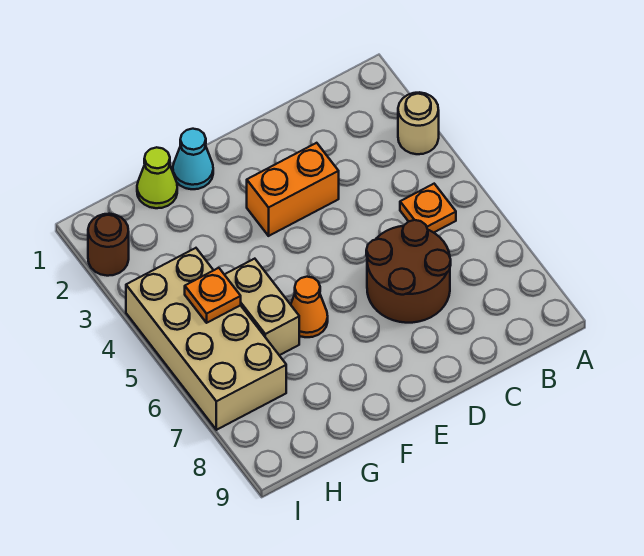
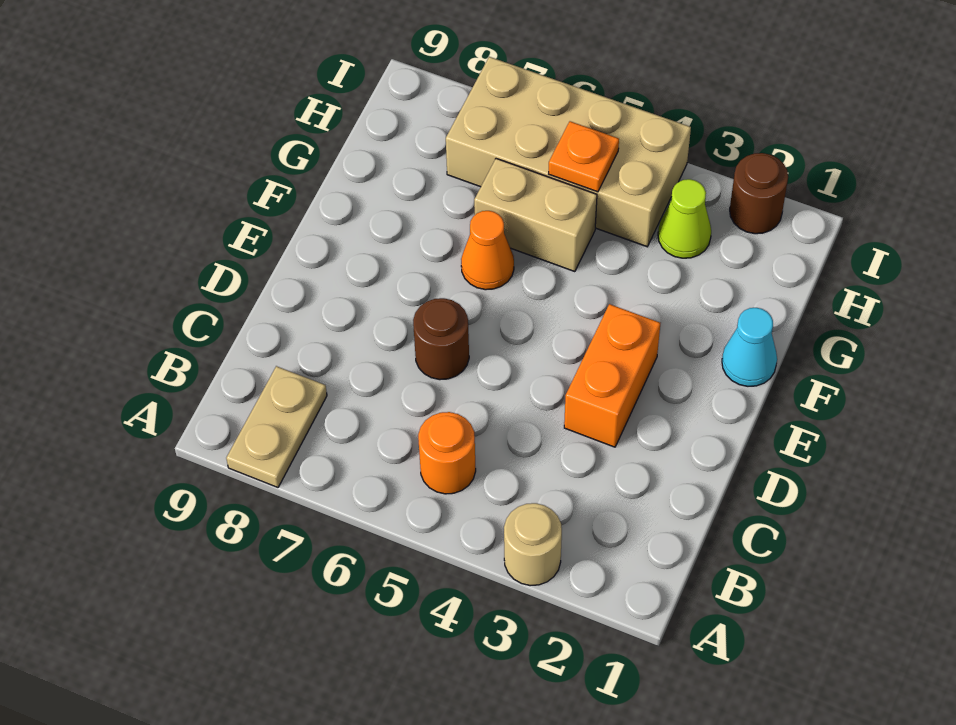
none -> tan 1x2 plate [226,366,327,487]
orange 1x1 plate [400,184,456,233] -> orange 1x1 round brick [418,412,476,494]
brown 2x2 round brick [366,220,451,323] -> brown 1x1 round brick [413,298,469,380]
lime 1x1 cone [137,147,177,208] -> lime 1x1 cone moved to [658,179,711,258]

